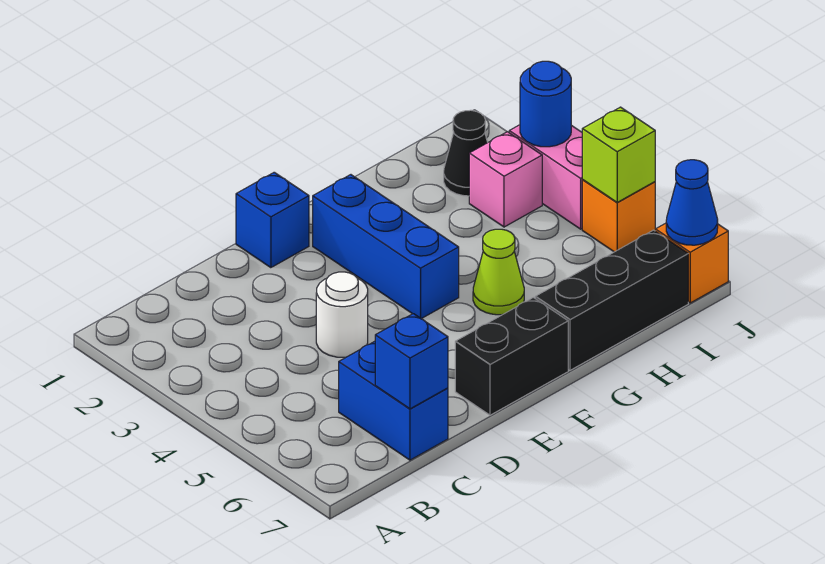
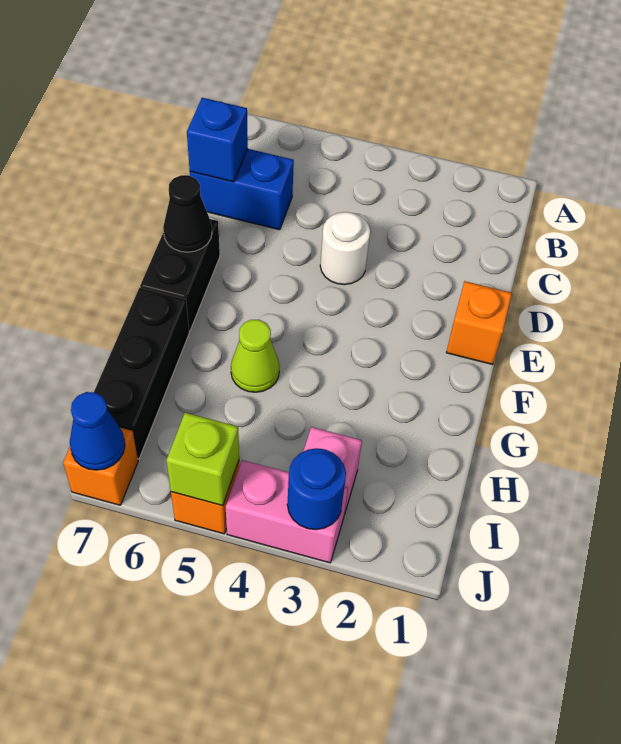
blue 1x1 brick [236,172,309,268] -> orange 1x1 brick [446,281,512,364]
blue 1x3 brick [313,175,459,319] -> none
black 1x1 cone [444,110,488,196] -> black 1x1 cone moved to [163,175,212,252]

